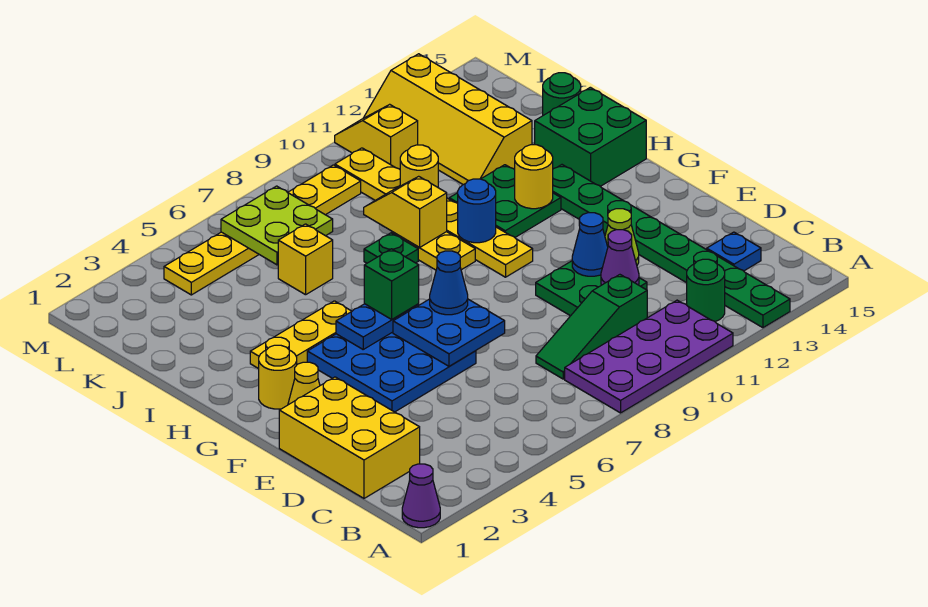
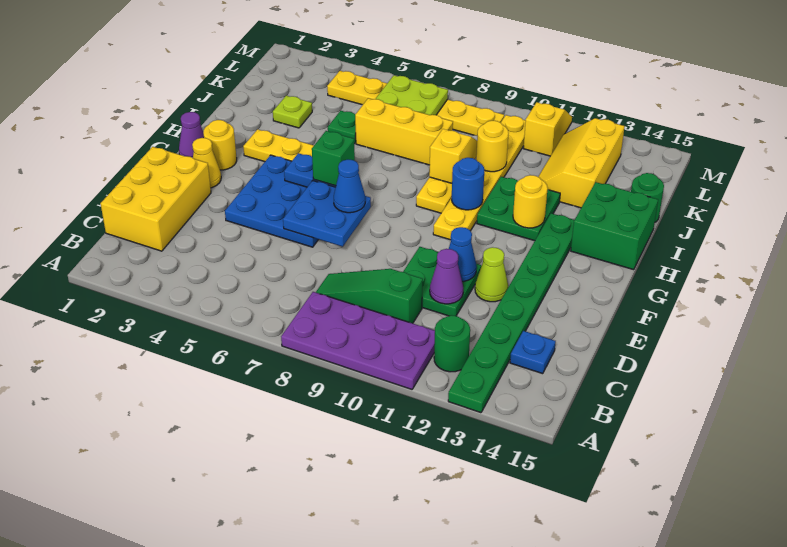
purple 1x1 cone [402,464,440,528] -> purple 1x1 cone moved to [179,112,204,158]
green 1x1 plate [364,233,418,263] -> green 1x1 plate moved to [328,111,356,143]
none -> lime 1x1 plate [273,96,312,128]
yellow 1x1 brick [278,224,333,295] -> yellow 1x3 brick [355,98,453,165]
yellow 2x4 slope [364,54,532,185] -> yellow 2x3 slope [538,118,625,208]

